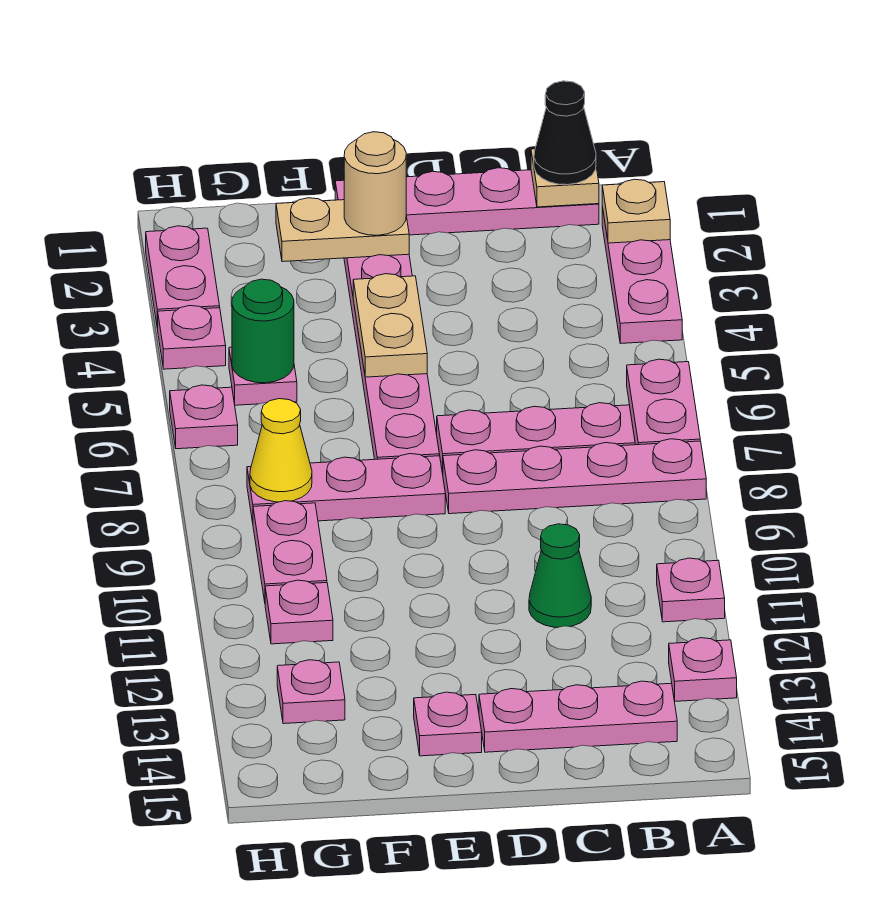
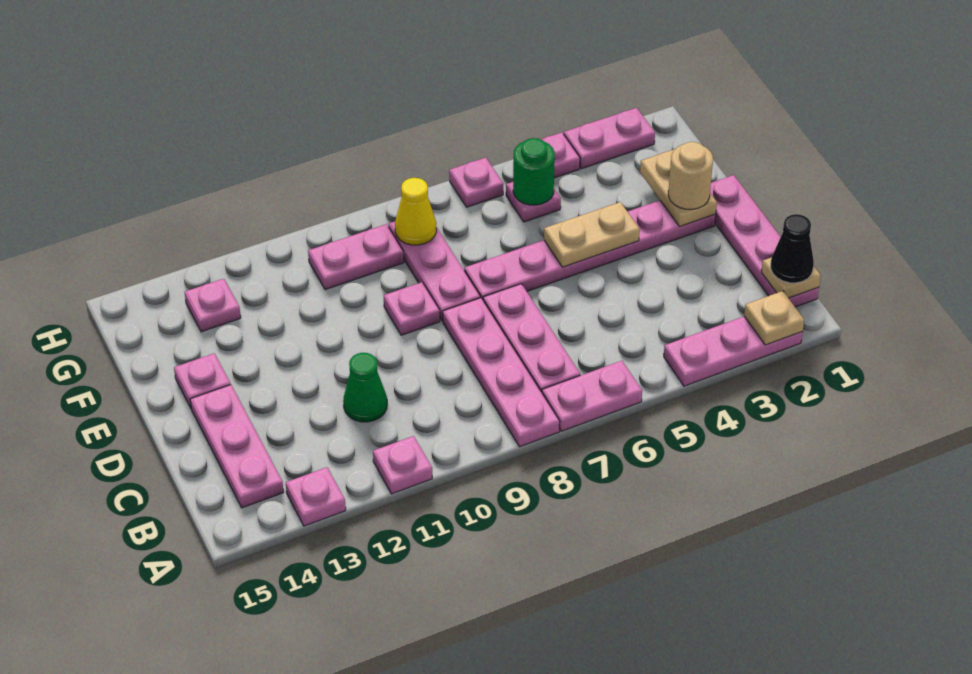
pink 1x1 plate [265,580,333,644] -> pink 1x1 plate moved to [384,282,440,335]

